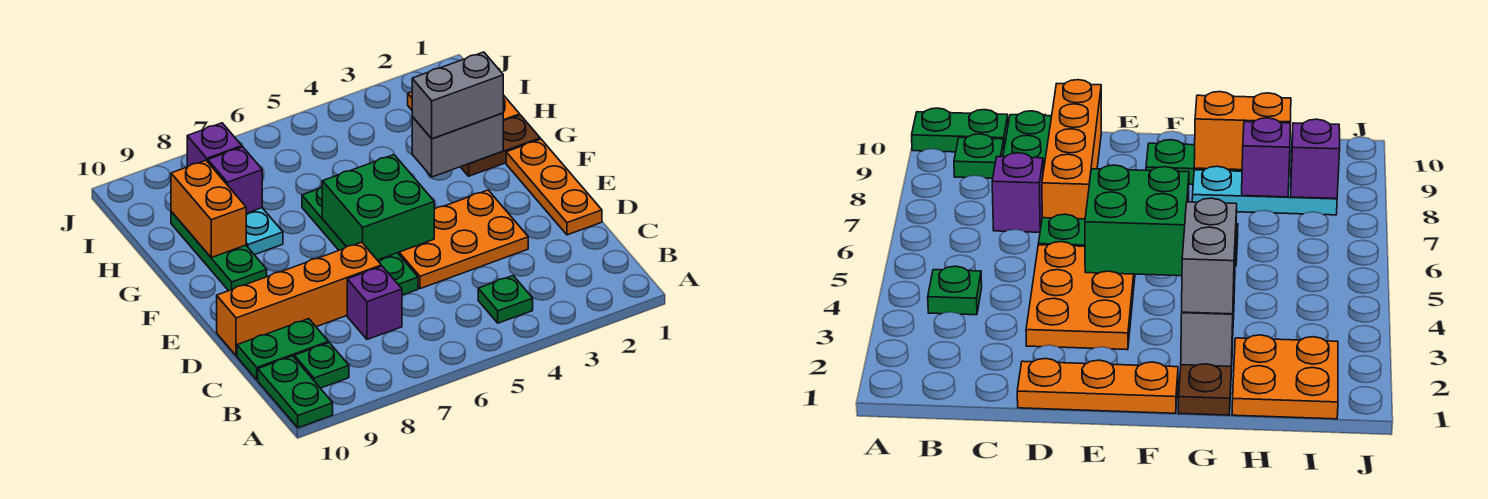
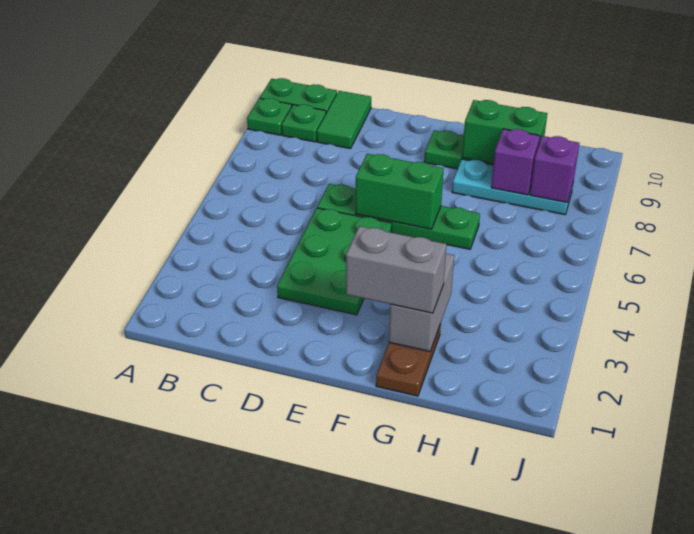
green 1x1 plate [478,276,533,323] -> green 1x1 plate moved to [247,98,292,135]
purple 1x1 brick [347,266,402,339] -> none
green 1x2 plate [237,319,328,380] -> green 1x2 tile [317,91,371,149]
orange 1x3 plate [506,139,602,235] -> none
orange 2x3 plate [398,190,528,289] -> green 2x3 plate [277,208,392,315]
orange 1x4 brick [217,242,381,356] -> none
green 2x2 brick [322,155,434,260] -> green 1x2 brick [355,154,444,229]
grey 1x2 brick [412,52,503,139] -> grey 1x2 brick turned to [346,226,446,313]
orange 1x2 brick [171,160,246,258] -> green 1x2 brick [462,100,547,164]
orange 2x2 plate [1232,335,1338,419] -> none

